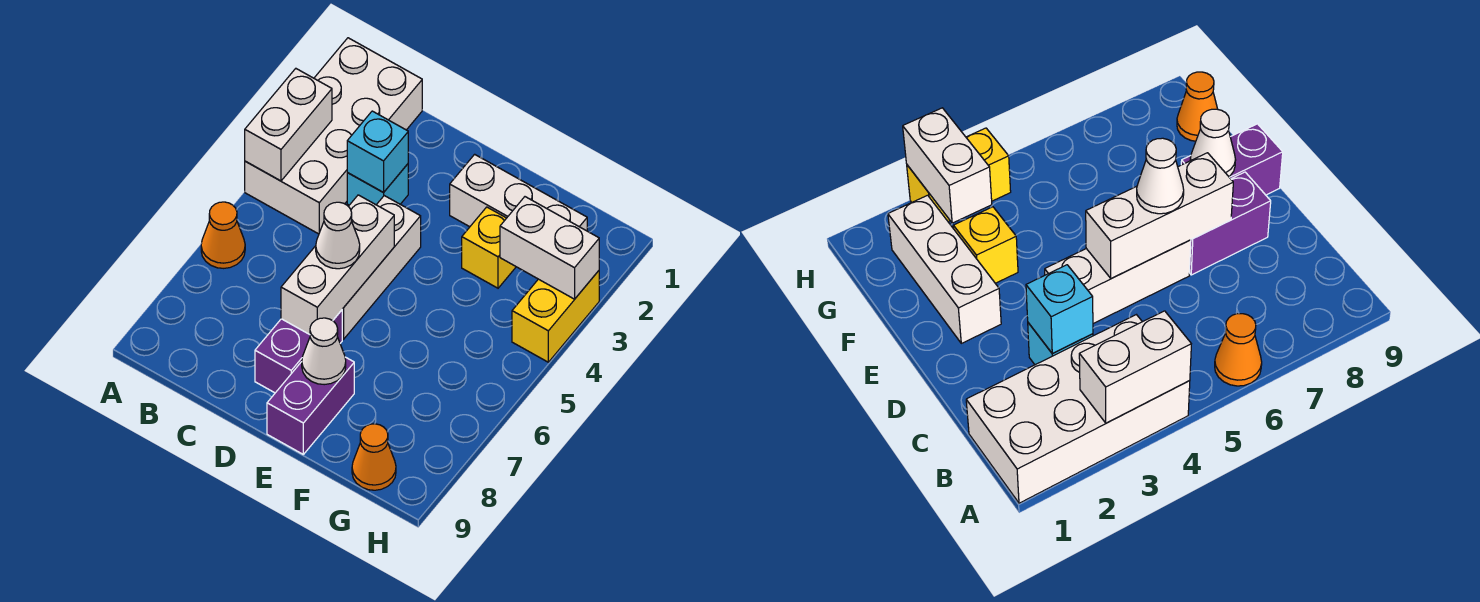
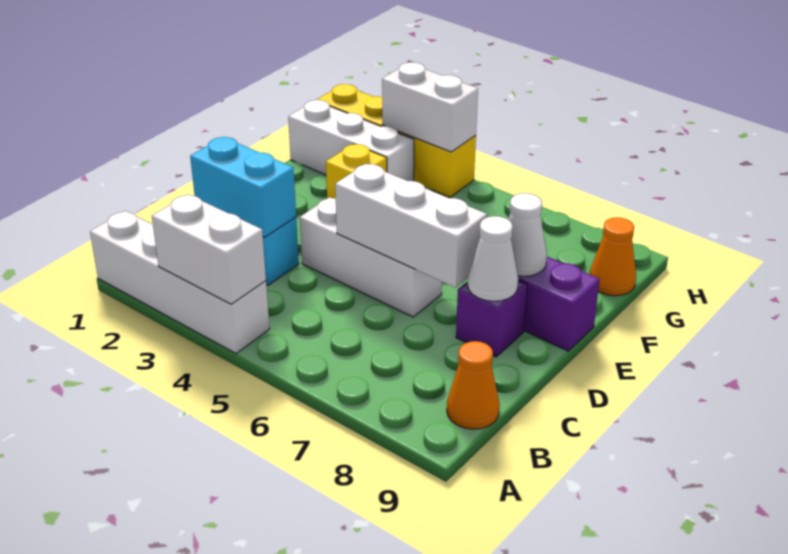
white 2x4 brick [245,38,422,234] -> white 1x4 brick [90,211,270,354]
orange 1x1 cone [201,202,245,268] -> orange 1x1 cone moved to [447,341,500,429]
cyan 1x1 brick [347,111,408,193] -> cyan 1x2 brick [190,137,296,237]
white 1x1 cone [316,202,360,269] -> white 1x1 cone moved to [468,216,518,301]
purple 1x2 brick [255,310,342,393] -> purple 1x1 brick [456,280,527,357]
white 1x3 brick [450,154,587,231] -> white 1x3 brick turned to [288,100,414,181]
white 1x2 brick [500,197,599,299] -> white 1x2 brick turned to [382,62,478,152]
yellow 1x2 brick [512,271,599,362] -> yellow 1x4 brick [317,84,476,197]

